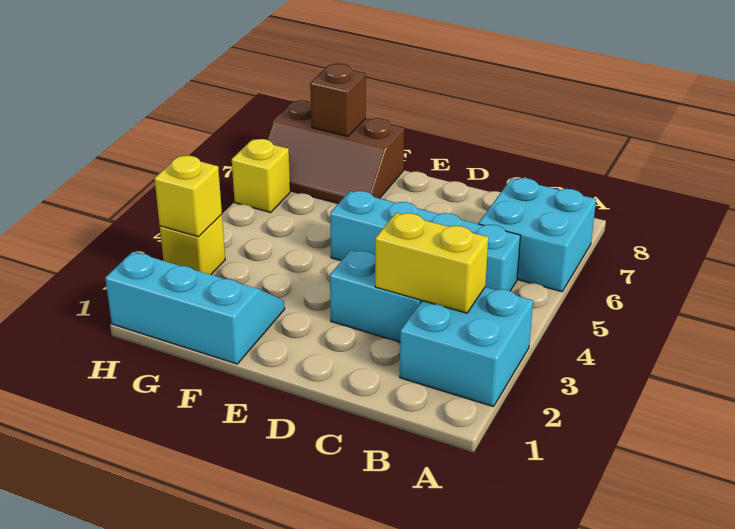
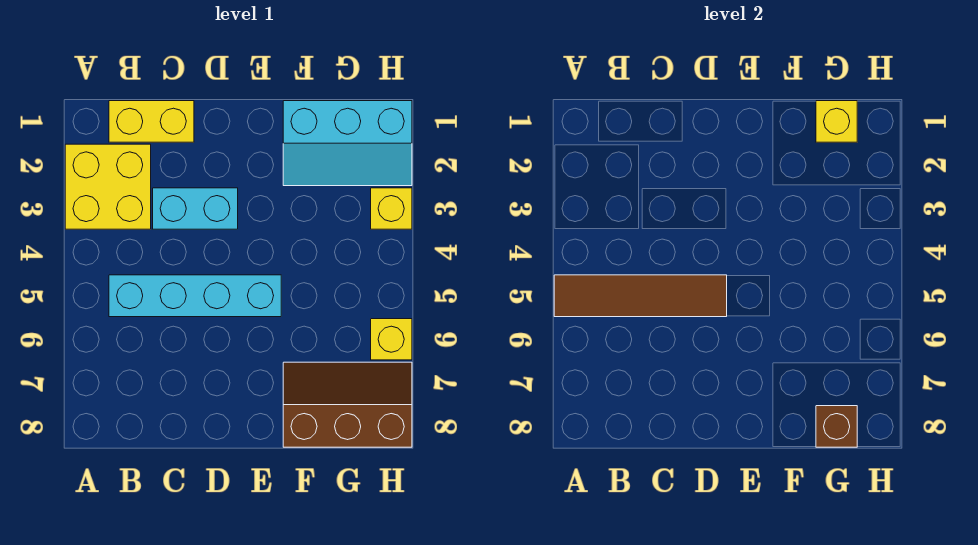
cyan 2x2 brick [400,287,533,407] -> yellow 2x2 brick [65,144,151,229]
none -> brown 1x4 tile [554,275,727,317]
cyan 2x2 brick [479,178,596,292] -> none
yellow 1x2 brick [375,213,488,313] -> yellow 1x2 brick moved to [109,101,194,142]
yellow 1x1 brick [154,156,222,237] -> yellow 1x1 brick moved to [816,101,857,142]

